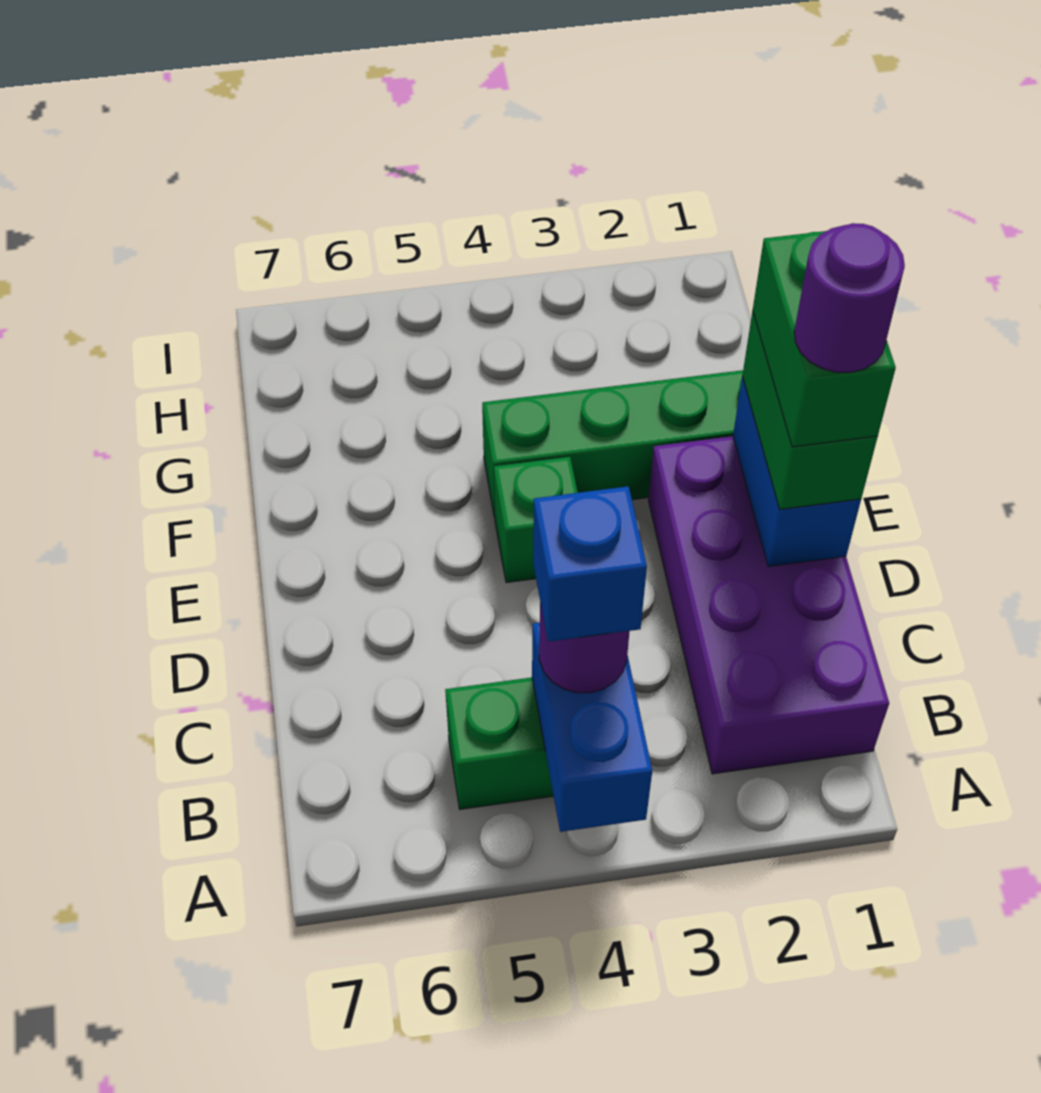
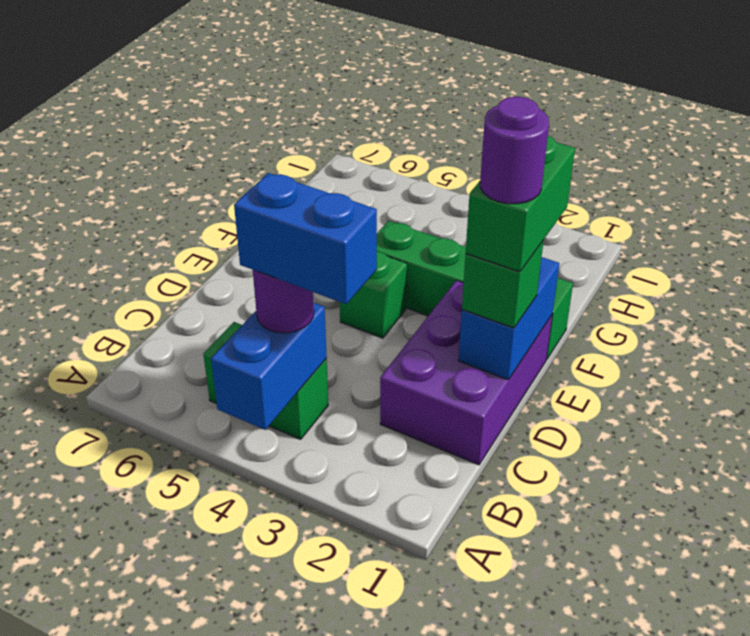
purple 2x4 brick [648,436,889,774] -> purple 2x3 brick [380,280,552,465]
blue 1x1 brick [533,486,647,642] -> blue 1x2 brick [234,173,377,304]
green 1x2 brick [742,311,878,509] -> green 1x1 brick [462,240,544,328]

